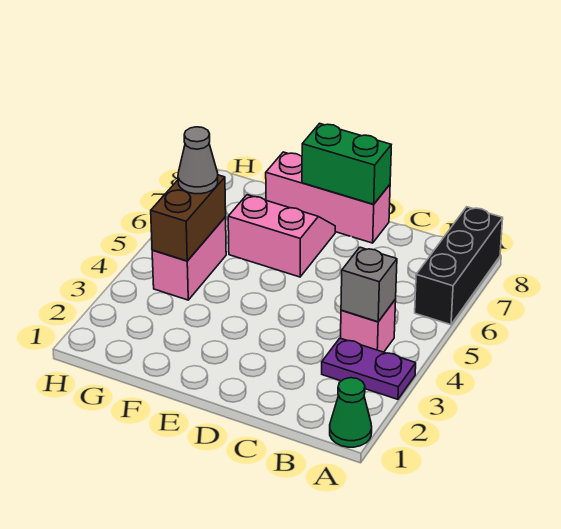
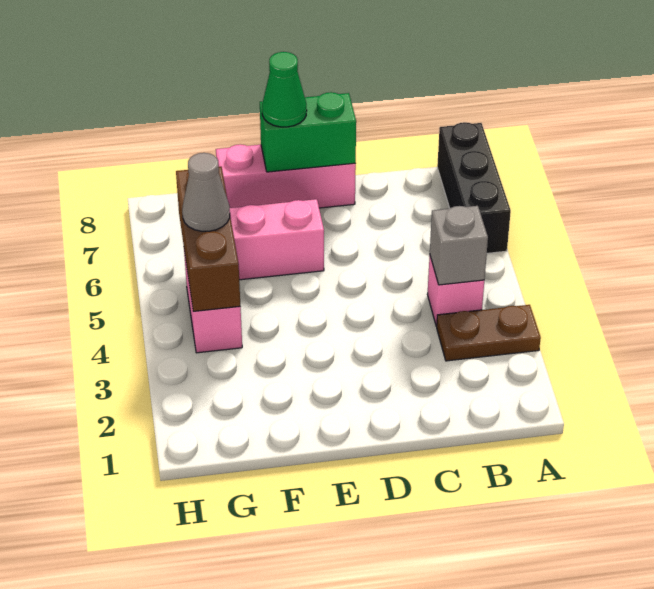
green 1x1 cone [330,378,372,447] -> green 1x1 cone moved to [262,52,307,127]
purple 1x2 plate [322,338,416,399] -> brown 1x2 plate [437,305,541,361]
brown 1x2 brick [151,175,226,261] -> brown 1x3 brick [176,167,240,311]

